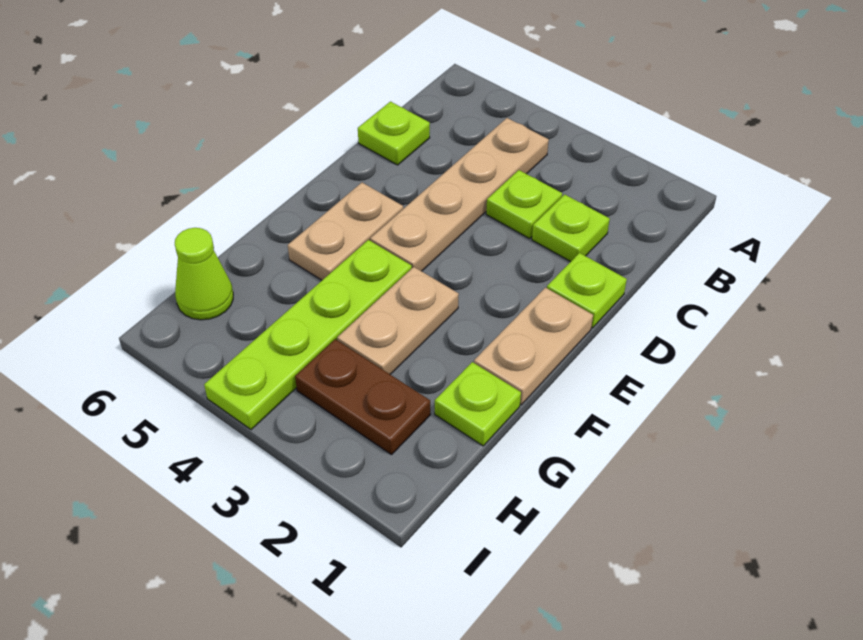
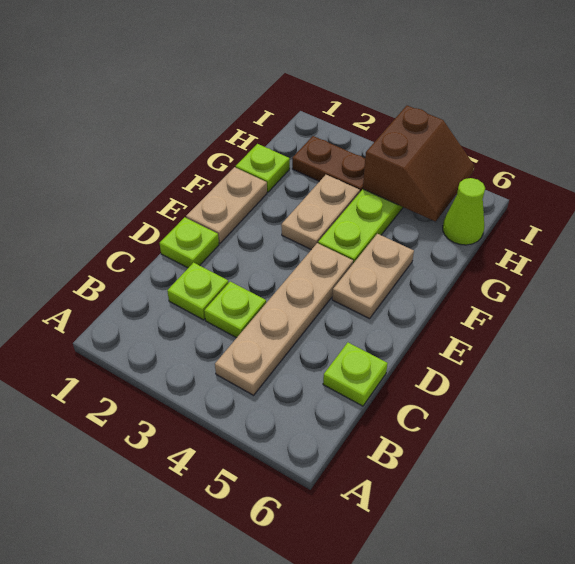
none -> brown 2x2 slope [363,106,474,221]

